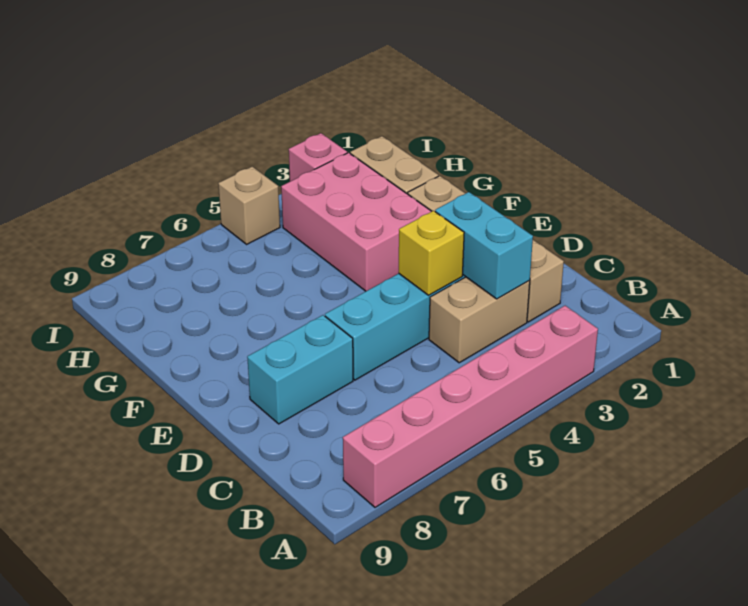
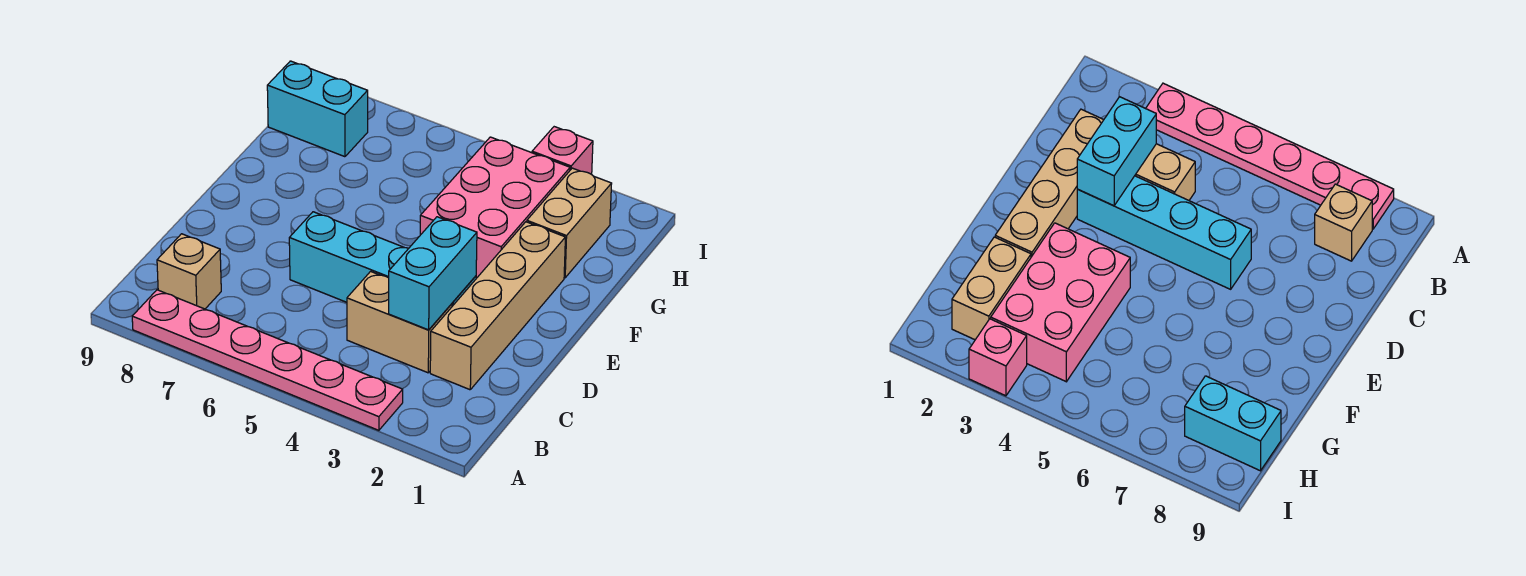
pink 1x6 brick [343,306,598,507] -> pink 1x6 plate [132,290,403,430]
yellow 1x1 brick [399,211,464,295] -> none
cyan 1x2 brick [247,315,353,424] -> cyan 1x2 brick moved to [267,61,368,157]
tan 1x1 brick [218,167,280,244] -> tan 1x1 brick moved to [157,234,221,309]

